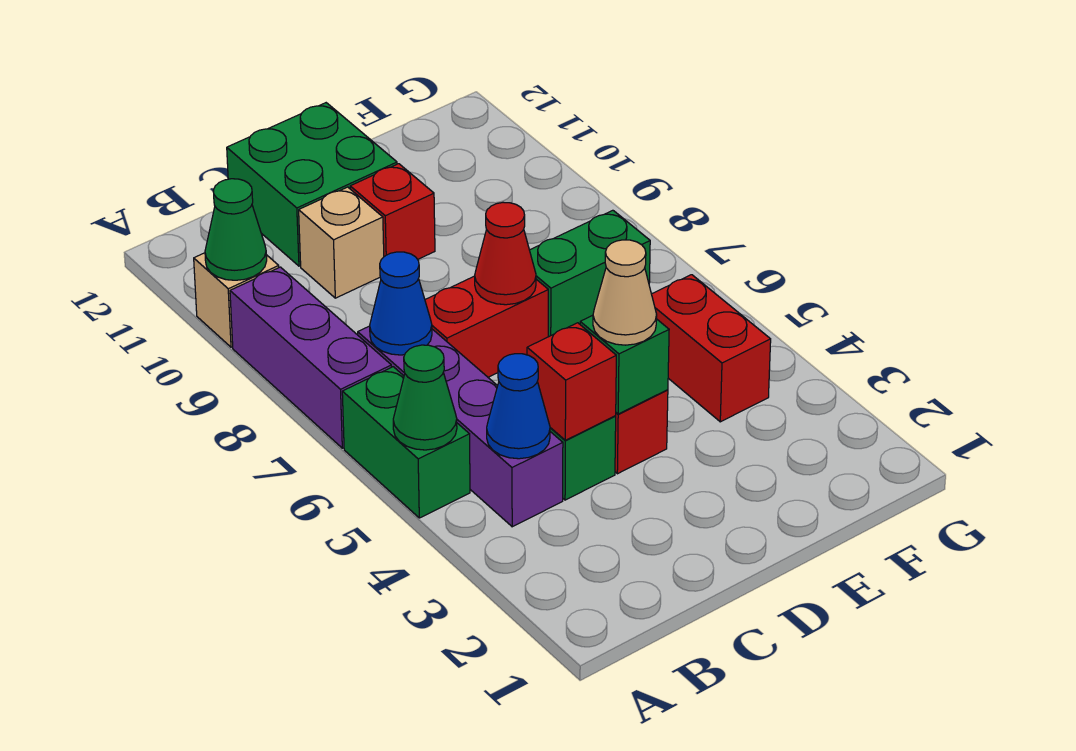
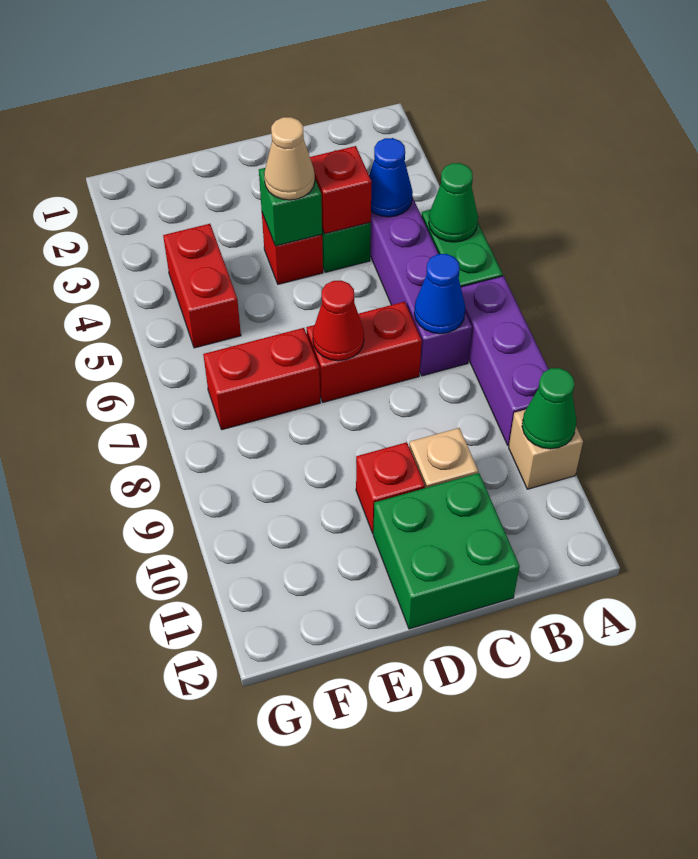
green 1x2 brick [530,210,650,337] -> red 1x2 brick [203,328,320,430]

